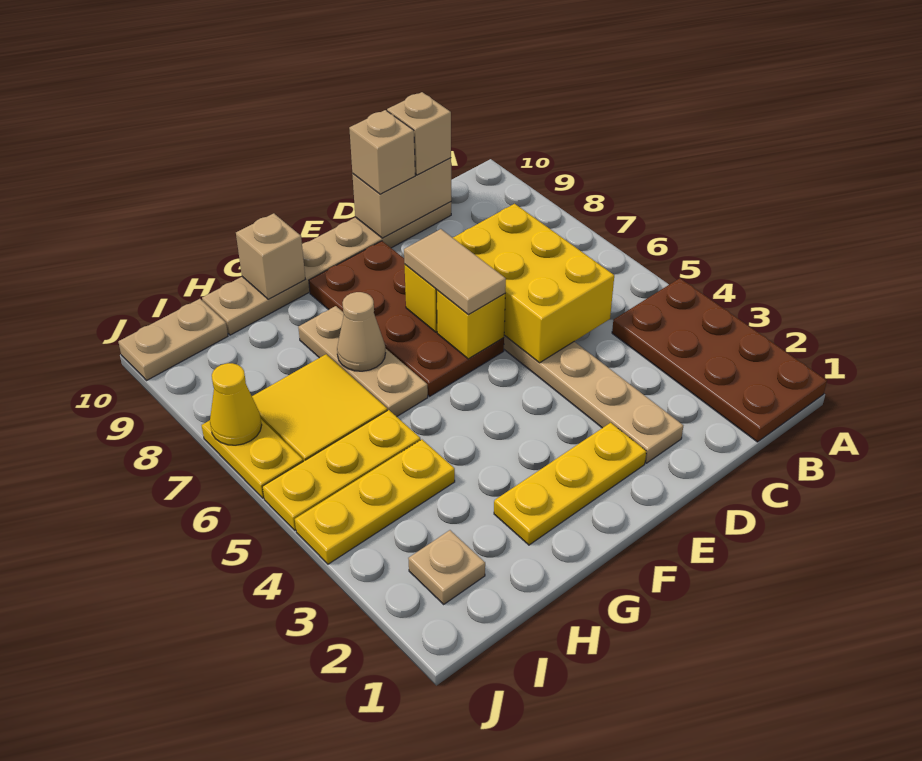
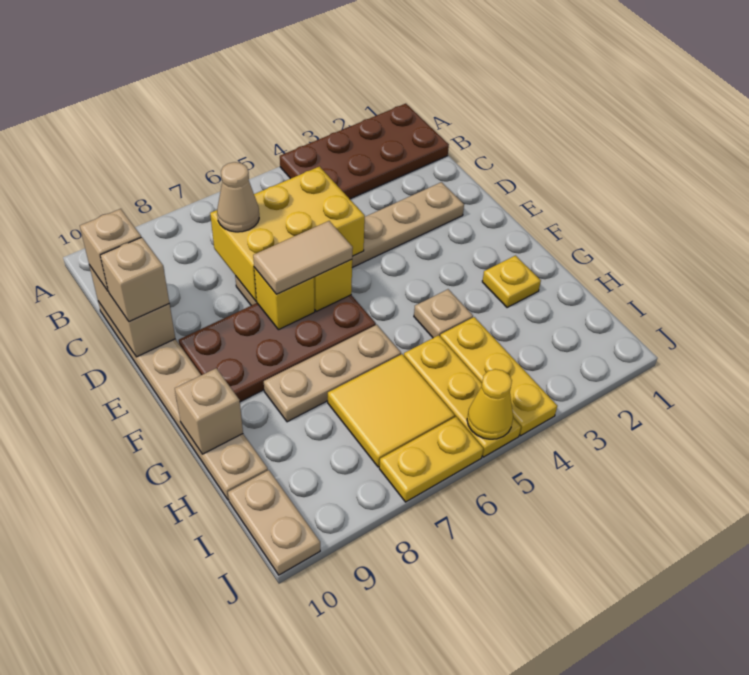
yellow 1x3 plate [494,423,646,545] -> yellow 1x1 plate [482,256,541,308]
tan 1x1 cone [337,292,385,371] -> tan 1x1 cone moved to [217,162,259,232]
tan 1x1 plate [408,530,485,604] -> tan 1x1 plate moved to [414,289,473,338]
yellow 1x1 cone [210,363,262,445] -> yellow 1x1 cone moved to [467,369,513,439]

